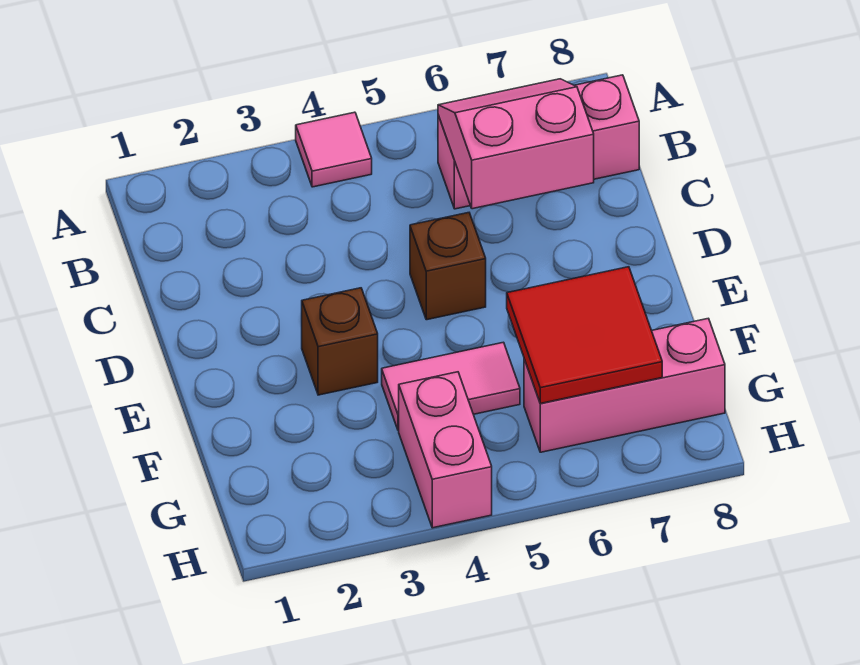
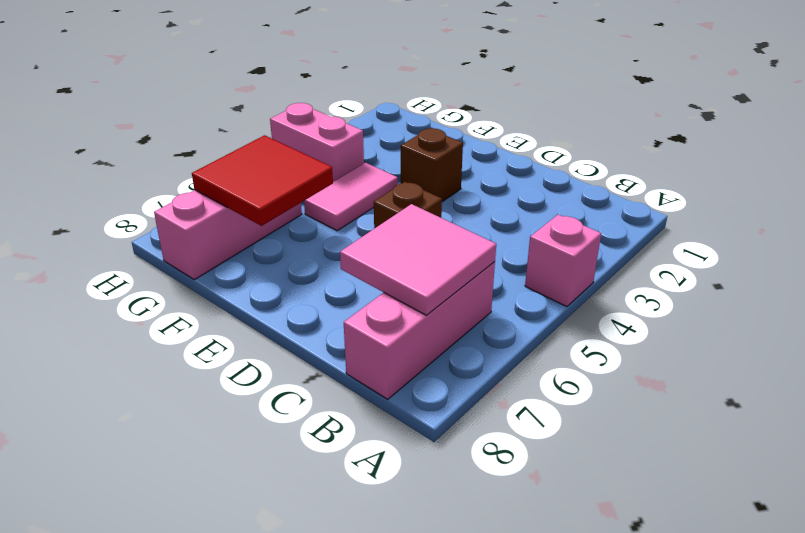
pink 1x1 tile [296,112,372,187] -> pink 1x1 brick [525,215,601,307]
pink 2x2 slope [438,79,594,209] -> pink 2x2 tile [340,204,496,315]

